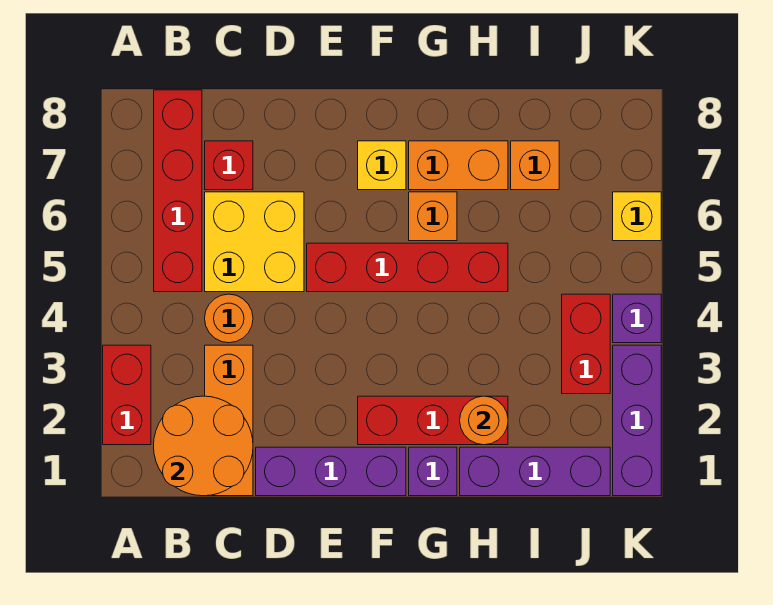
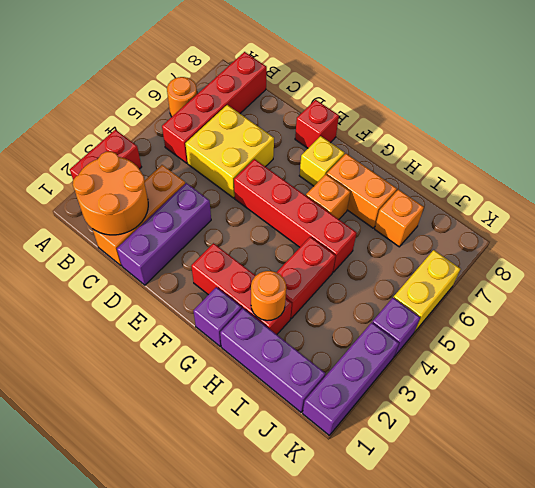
orange 1x1 round brick [205,294,253,343] -> orange 1x1 round brick moved to [167,77,197,117]
red 1x1 brick [205,141,253,190] -> red 1x1 brick moved to [295,100,339,148]
purple 1x3 brick [256,447,406,496] -> purple 1x3 brick turned to [117,183,211,285]
red 1x2 brick [562,294,610,394] -> red 1x2 brick moved to [276,237,336,319]
yellow 1x1 brick [613,192,661,241] -> yellow 1x2 brick [393,250,460,332]

